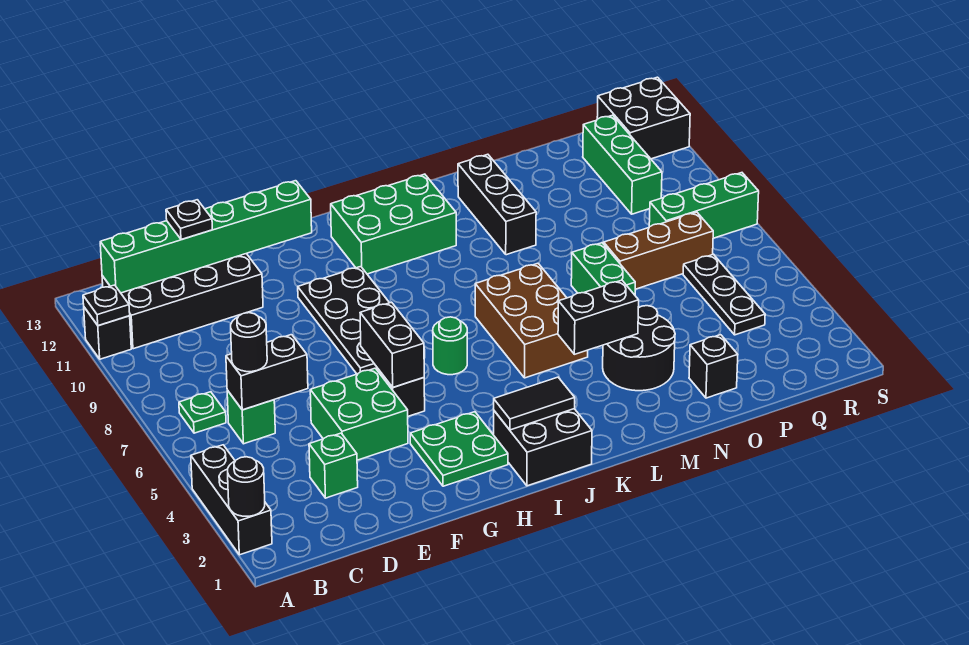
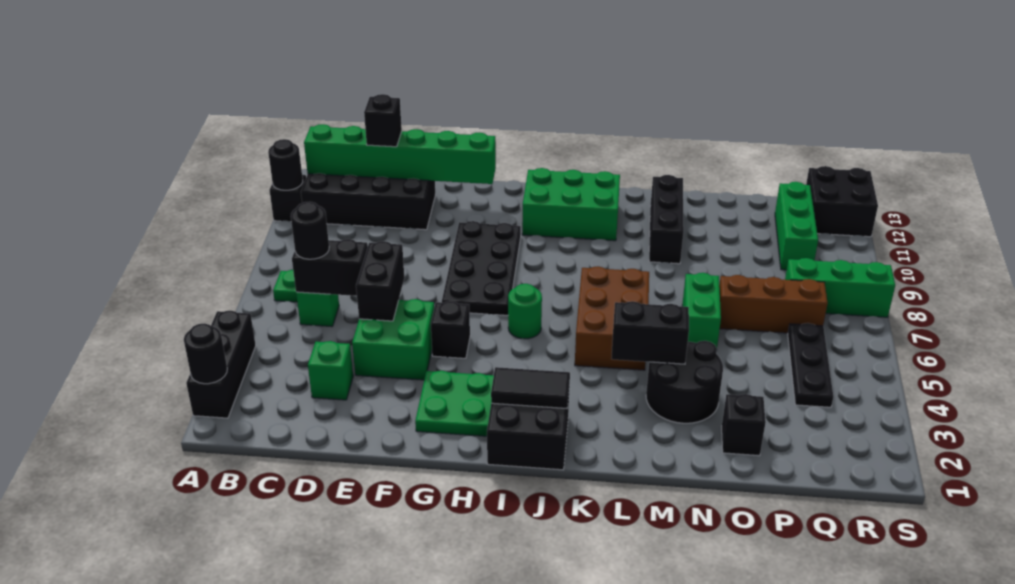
black 1x1 plate [83,285,130,326] -> black 1x1 round brick [268,139,303,190]
black 1x1 plate [166,200,212,240] -> black 1x1 brick [364,94,402,147]
black 1x2 brick [360,302,424,387] -> black 1x2 brick moved to [356,241,404,321]

